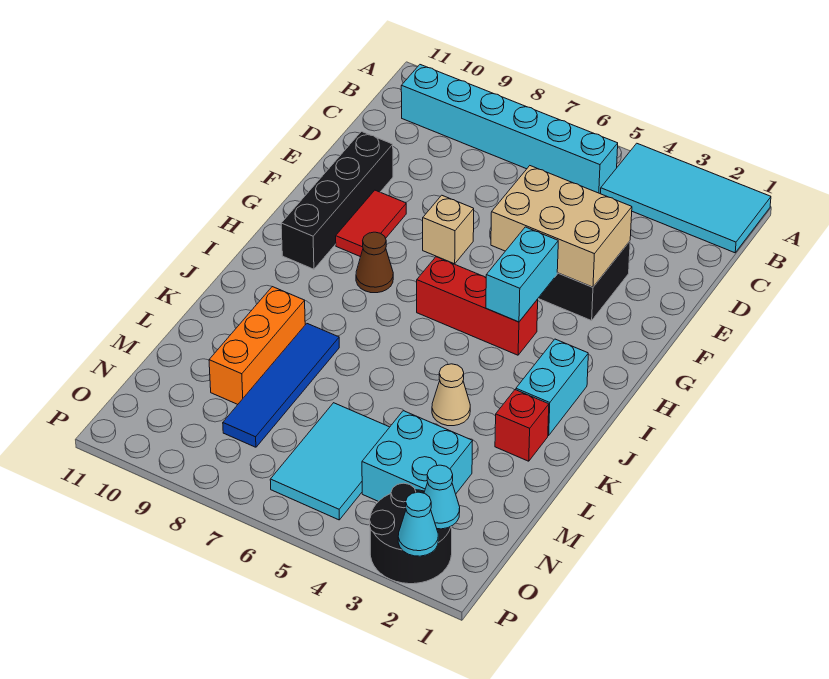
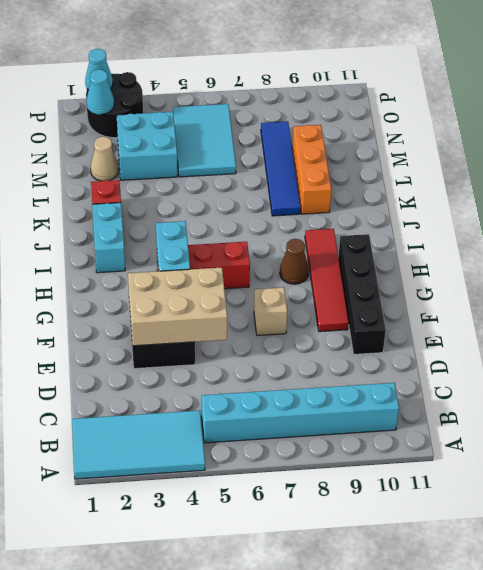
red 1x2 tile [336,190,406,257] -> red 1x4 tile [305,229,349,332]
tan 1x1 cone [432,364,470,426] -> tan 1x1 cone moved to [90,137,118,181]

